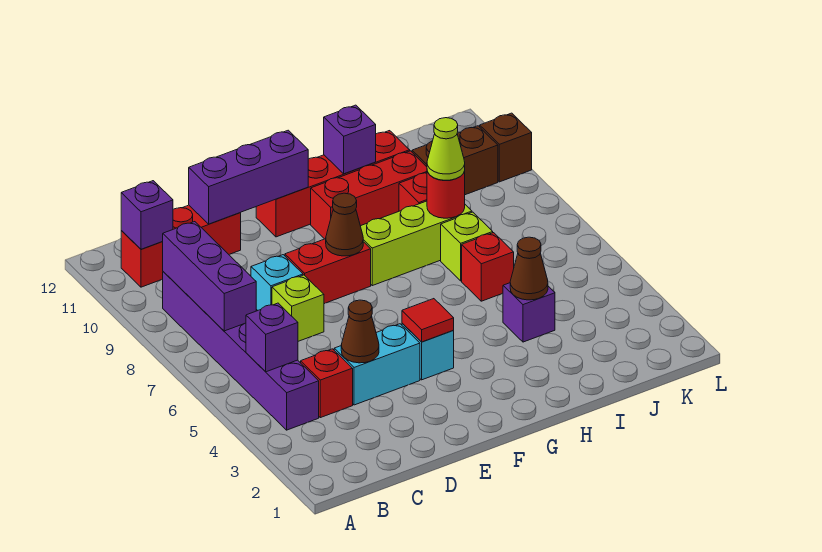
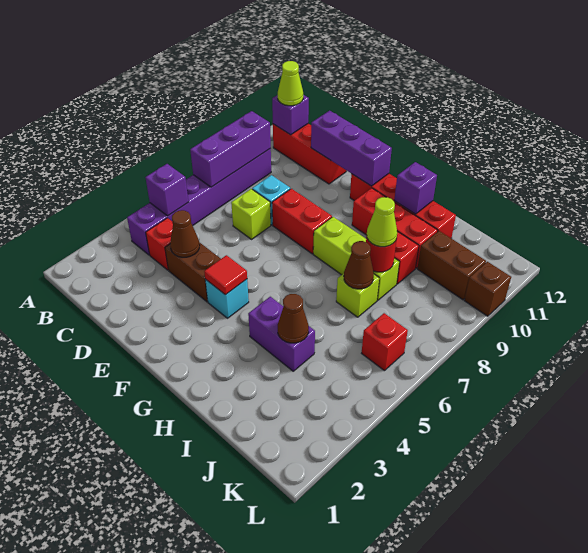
none -> lime 1x1 cone [278,61,303,106]
cyan 1x2 brick [334,324,420,405] -> brown 1x2 brick [165,242,221,302]
brown 1x1 cone [326,193,363,256] -> brown 1x1 cone moved to [344,241,374,289]
purple 1x1 brick [503,283,555,342] -> purple 1x2 brick [248,297,315,371]
red 1x1 brick [462,233,514,301] -> red 1x1 brick moved to [362,313,408,371]

